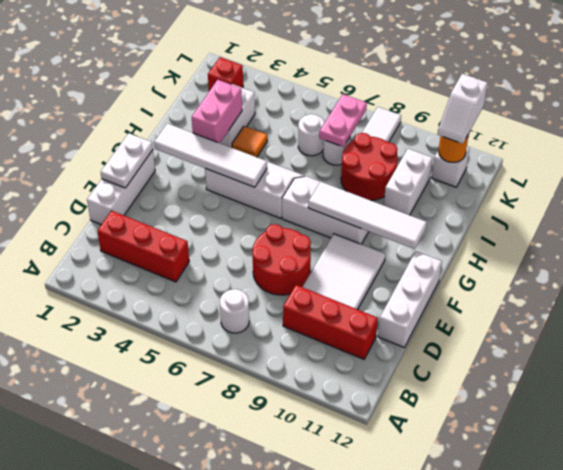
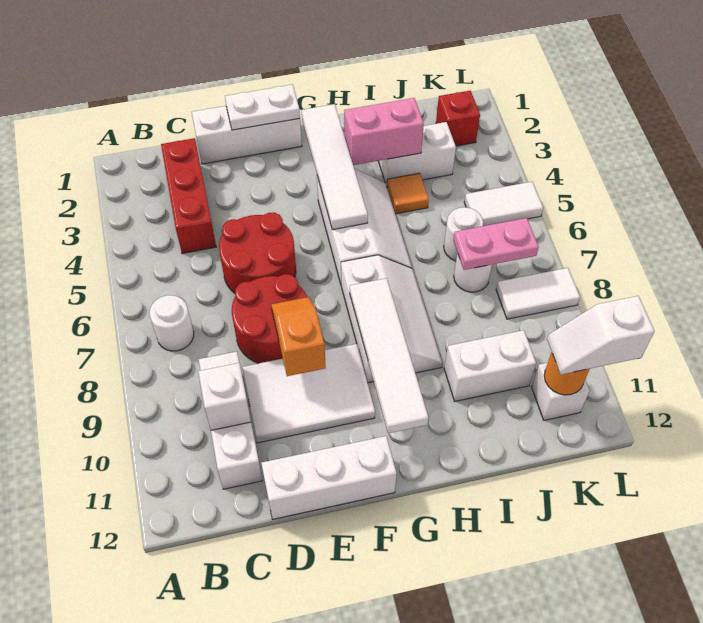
red 1x3 brick [283,285,378,359] -> white 1x3 brick [198,352,263,489]
none -> white 1x1 brick [198,363,251,430]
none -> orange 1x2 slope [271,297,326,376]
red 2x2 round brick [341,133,398,200] -> red 2x2 round brick moved to [219,213,296,293]
none -> white 1x2 tile [464,182,543,226]

